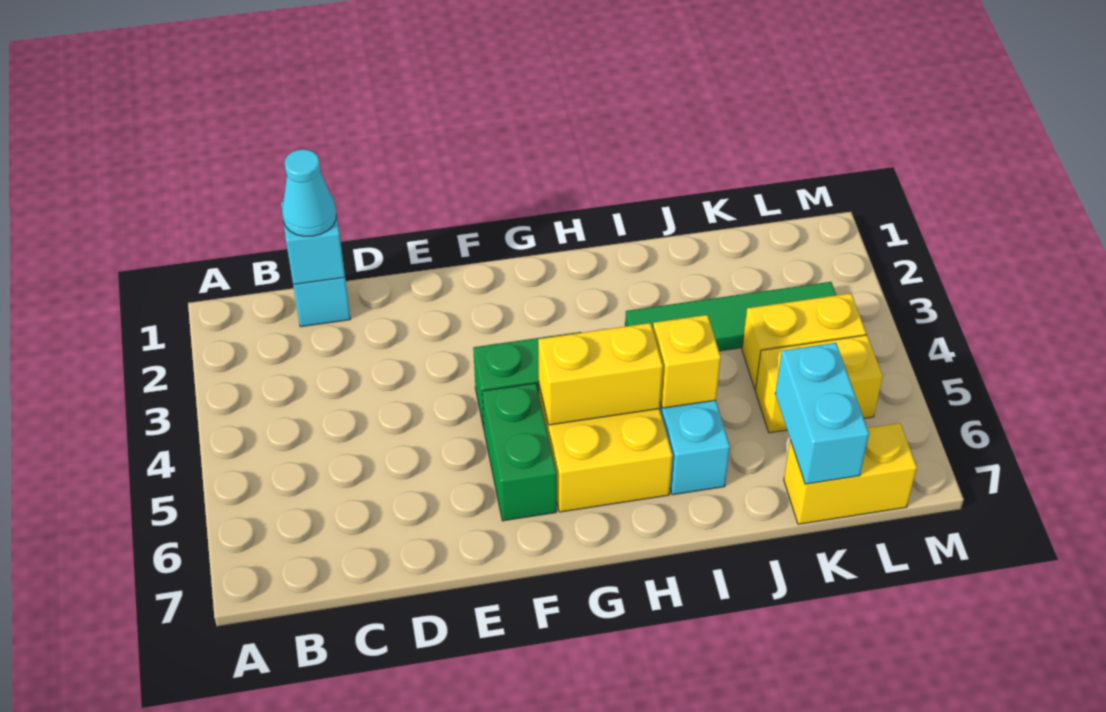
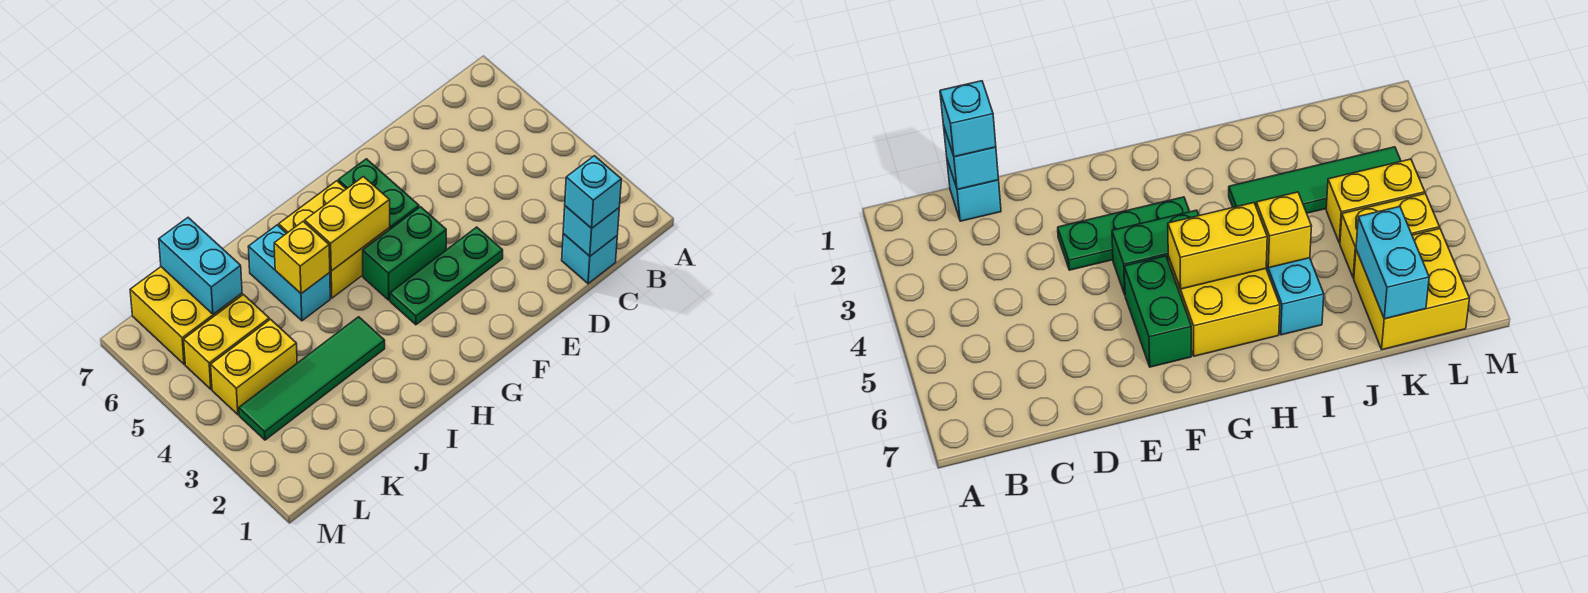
cyan 1x1 cone [282,149,336,236] -> cyan 1x1 brick [565,156,621,228]
none -> green 1x3 plate [390,227,503,325]
yellow 1x2 brick [784,423,917,524] -> yellow 2x2 brick [130,267,242,364]

